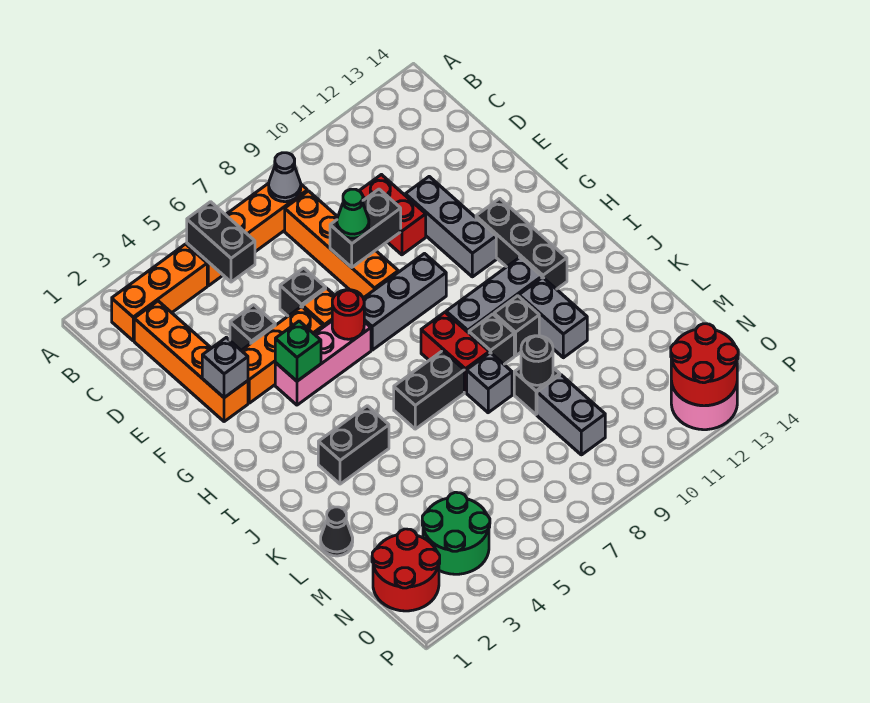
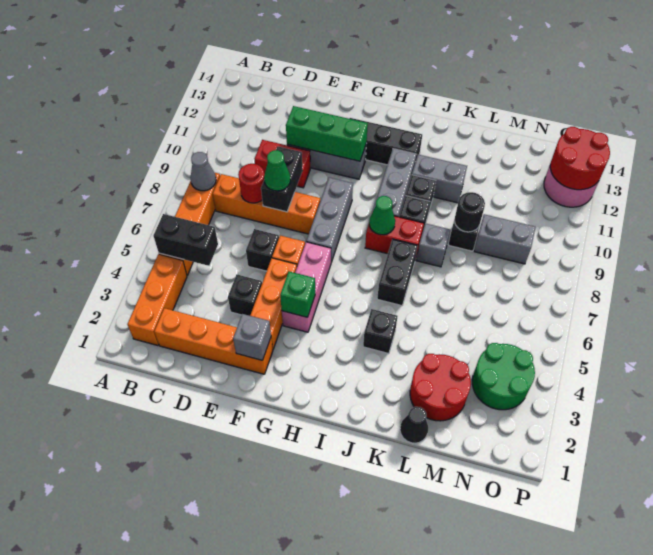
none -> green 1x3 brick [286,106,368,161]
red 1x1 round brick [332,290,364,339] -> red 1x1 round brick moved to [238,164,264,203]
none -> green 1x1 cone [369,196,395,235]
black 1x2 brick [318,406,389,484] -> black 1x1 brick [363,309,397,354]
red 2x2 round brick [372,529,440,611] -> red 2x2 round brick moved to [410,354,471,421]

